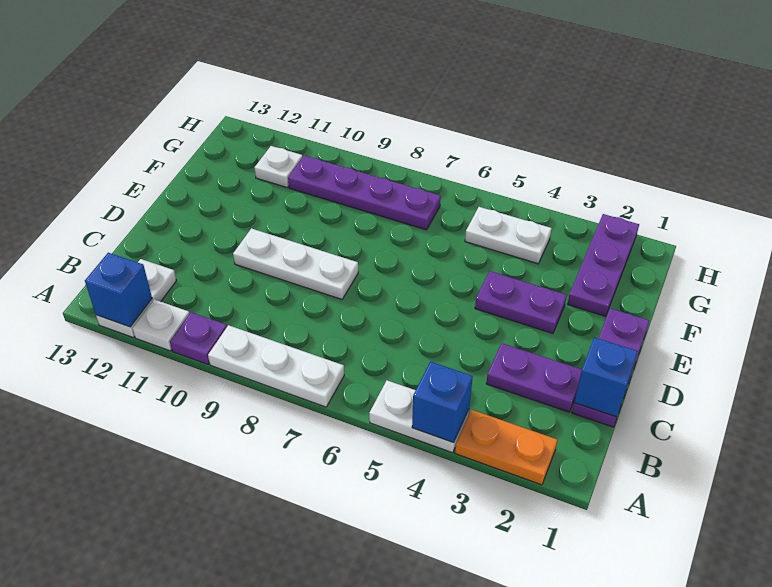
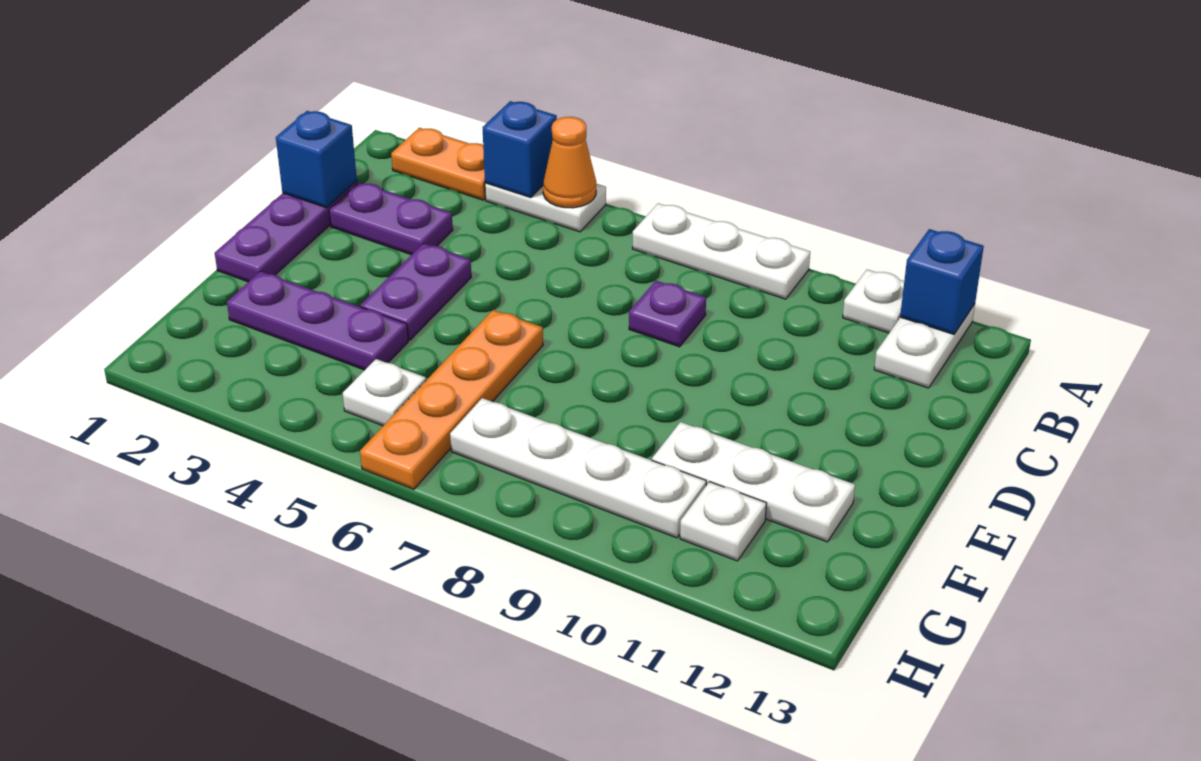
none -> orange 1x1 cone [543,117,596,208]
purple 1x1 plate [170,312,227,364] -> purple 1x1 plate moved to [629,281,706,347]
white 1x3 plate [233,228,358,299] -> white 1x3 plate moved to [652,422,855,542]
purple 1x2 plate [475,271,567,334] -> purple 1x2 plate turned to [360,243,471,340]
none -> orange 1x4 plate [360,310,543,489]
purple 1x3 plate [568,214,639,316] -> purple 1x3 plate turned to [227,271,408,370]
white 1x2 plate [465,207,552,264] -> white 1x1 plate [343,359,426,426]
purple 1x4 plate [288,156,441,230] -> white 1x4 plate [450,398,706,538]

